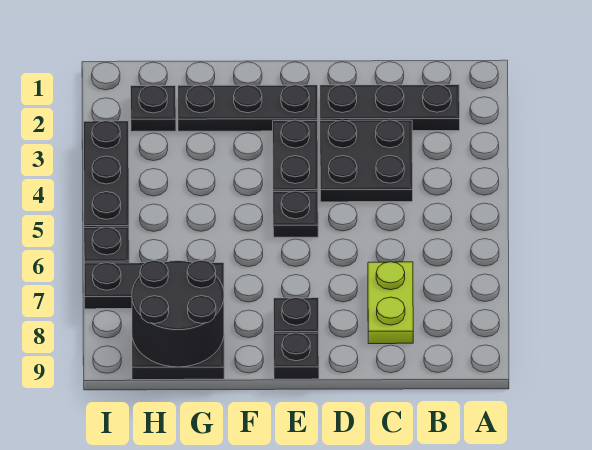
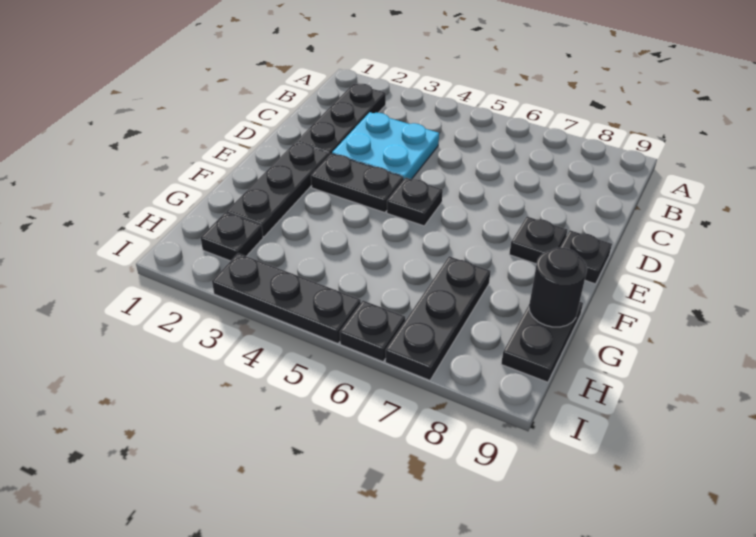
black 2x2 plate [320,120,413,202] -> cyan 2x2 plate [332,112,439,179]
lime 1x2 plate [368,262,413,344] -> none
black 2x2 round brick [132,260,224,367] -> black 1x1 round brick [529,248,587,327]

